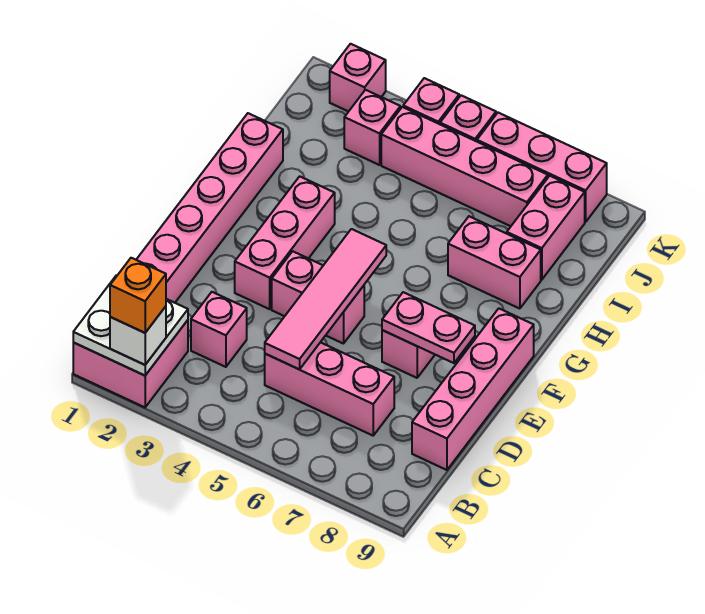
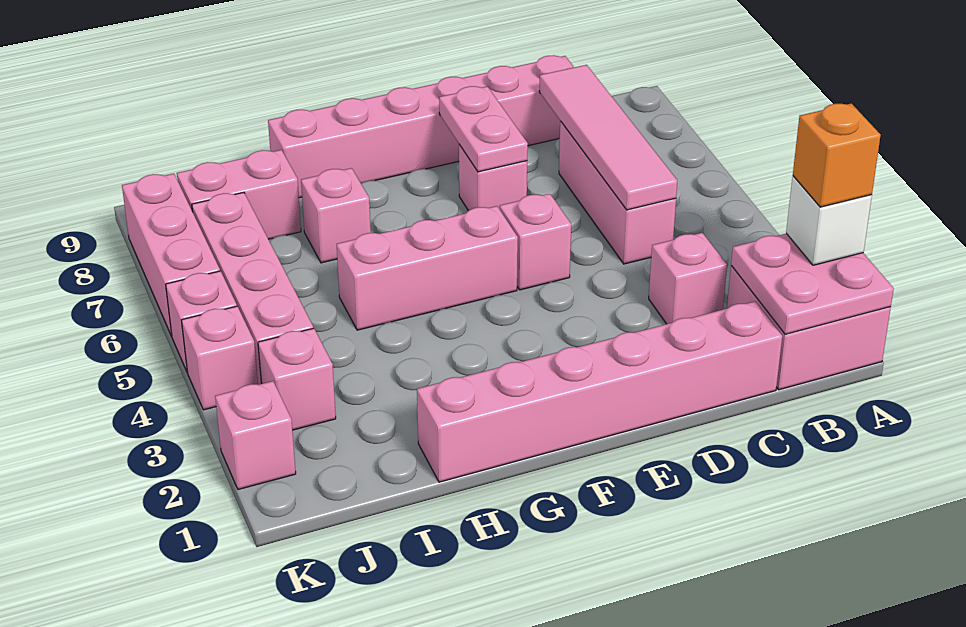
white 2x2 plate [73,276,188,376] -> pink 2x2 plate [731,233,894,334]
pink 1x4 tile [265,229,386,369] -> pink 1x4 tile turned to [539,65,677,210]
pink 1x4 brick [412,309,534,470] -> pink 1x6 brick [268,55,574,198]
pink 1x3 brick [235,176,335,309] -> pink 1x3 brick moved to [337,206,518,330]
pink 1x2 brick [272,251,364,344] -> pink 1x1 brick [500,194,571,290]
pink 1x2 brick [448,216,541,309] -> pink 1x1 brick [301,168,371,263]

